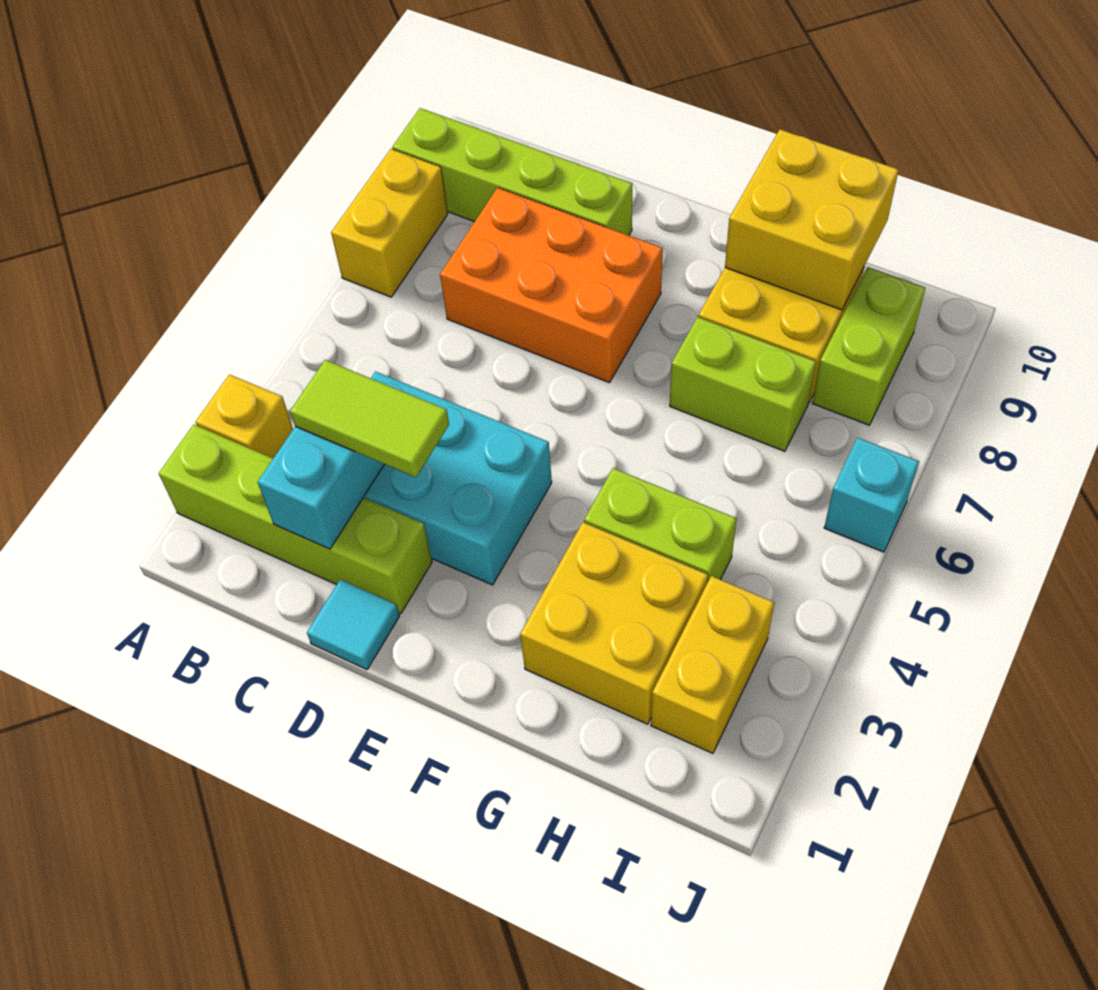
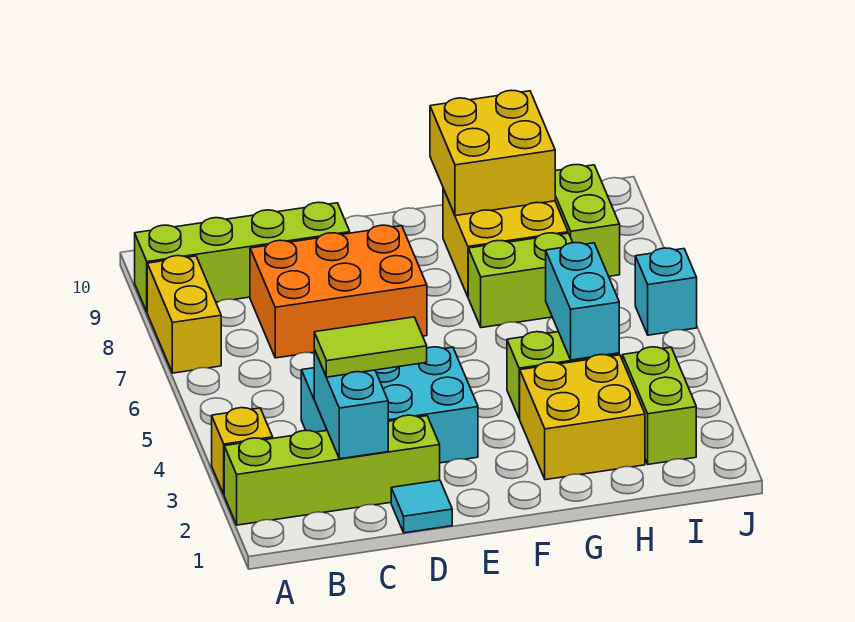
none -> cyan 1x2 brick [546,243,619,360]
yellow 1x2 brick [651,576,774,753] -> lime 1x2 brick [623,347,696,464]

